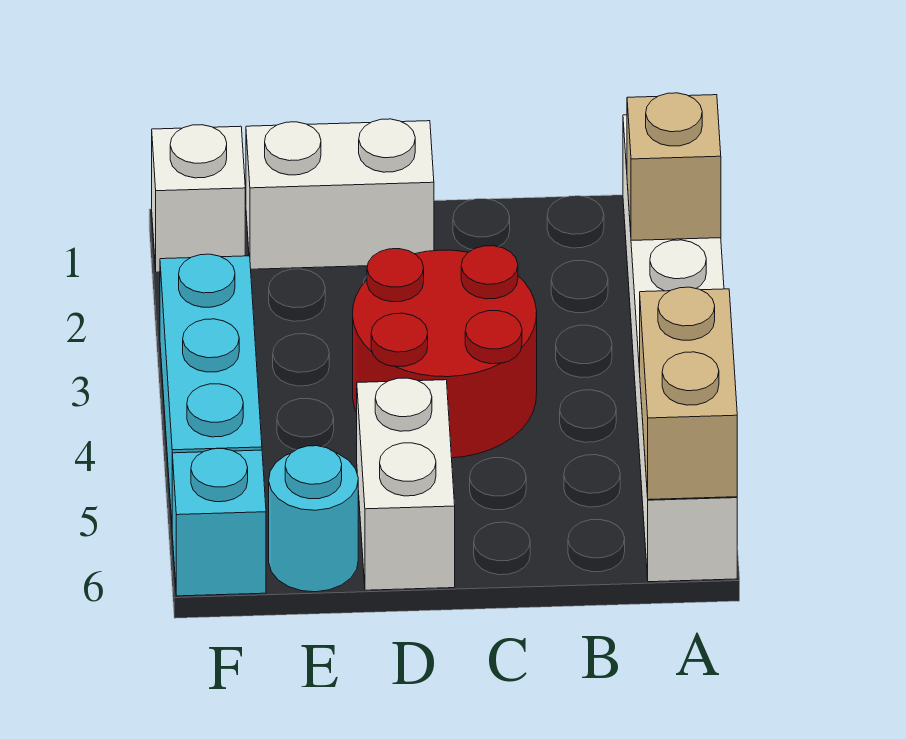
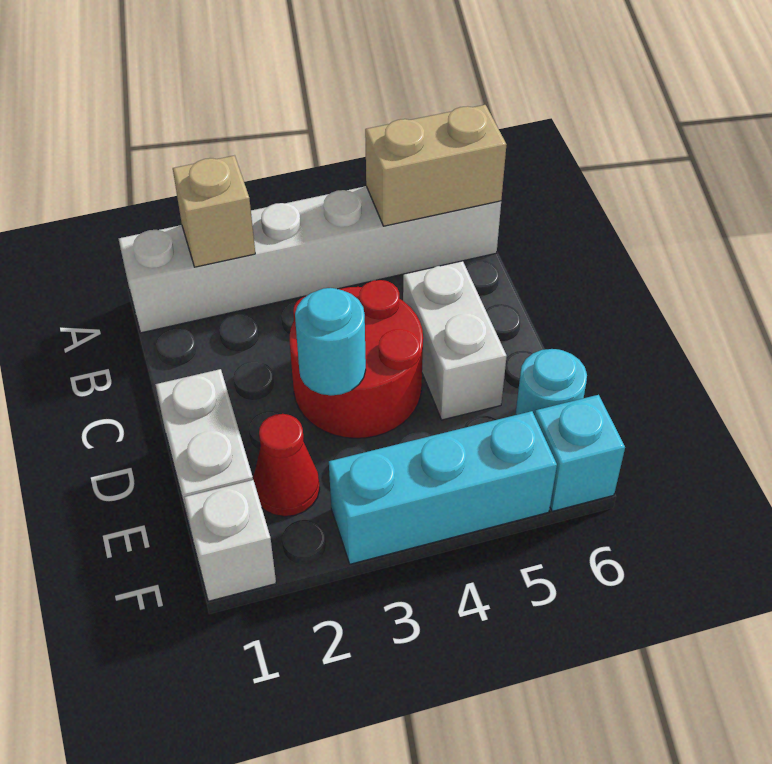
none -> cyan 1x1 round brick [295,288,366,395]
white 1x2 brick [357,378,455,590] -> white 1x2 brick turned to [403,261,507,420]
none -> red 1x1 cone [253,414,320,517]

